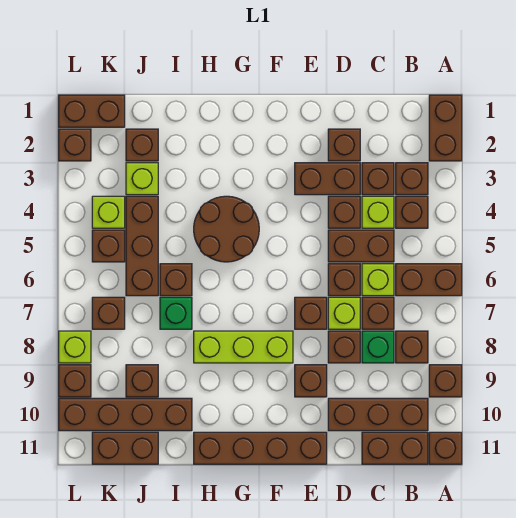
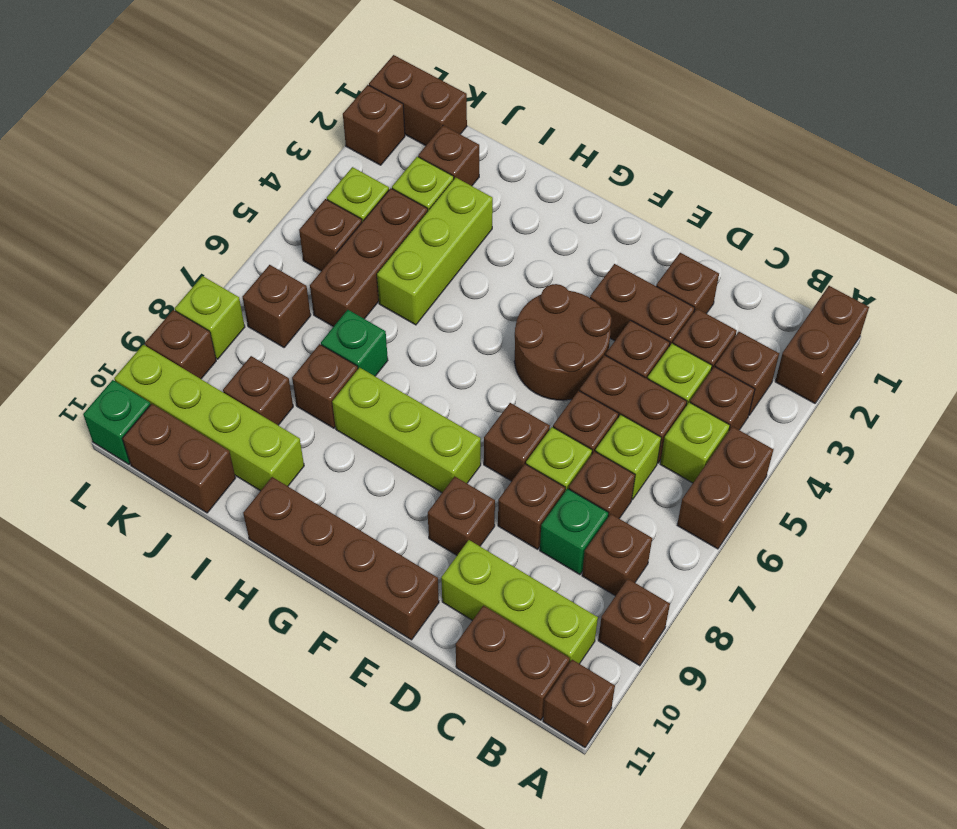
brown 1x2 brick [396,264,462,296] -> brown 1x2 brick turned to [677,426,774,549]
none -> lime 1x1 brick [660,402,730,483]
brown 1x3 brick [328,398,428,431] -> lime 1x3 brick [441,540,598,664]
brown 2x2 round brick [194,196,259,262] -> brown 2x2 round brick moved to [515,284,611,400]
none -> lime 1x3 brick [377,177,493,325]
brown 1x1 brick [160,264,192,296] -> brown 1x1 brick moved to [292,344,358,428]
brown 1x4 brick [59,398,192,431] -> lime 1x4 brick [114,345,304,491]
none -> green 1x1 brick [83,380,150,464]

